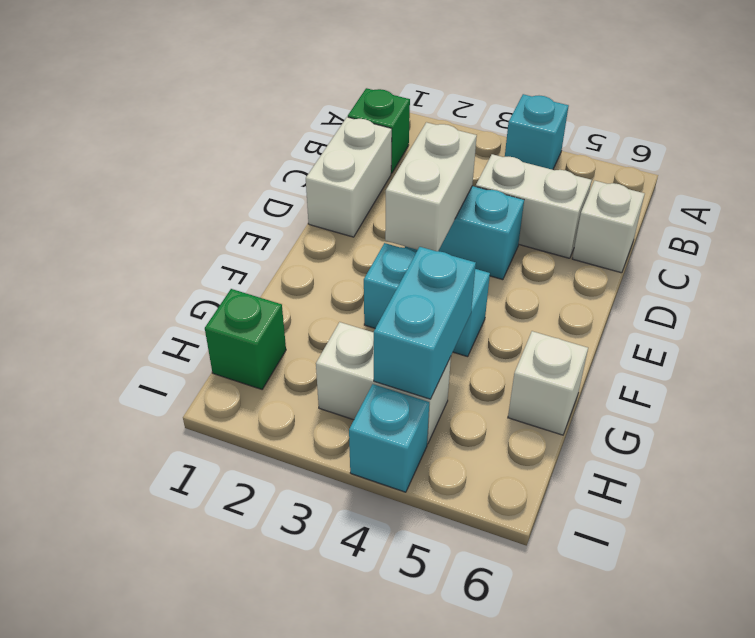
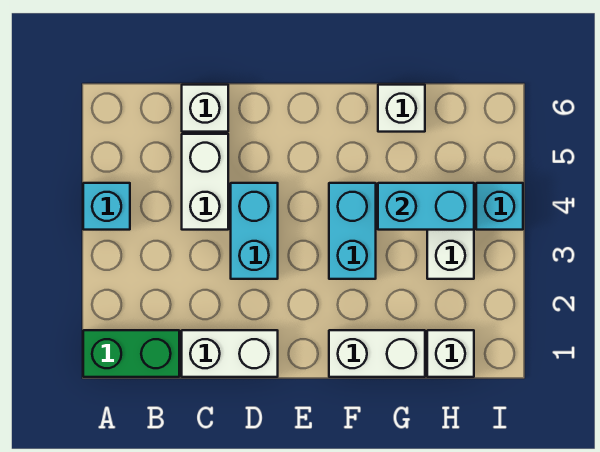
green 1x1 brick [348,88,410,173] -> green 1x2 brick [83,330,179,377]
white 1x2 brick [385,122,477,251] -> white 1x2 brick moved to [329,330,425,377]
green 1x1 brick [205,289,286,389] -> white 1x1 brick [427,330,474,377]

